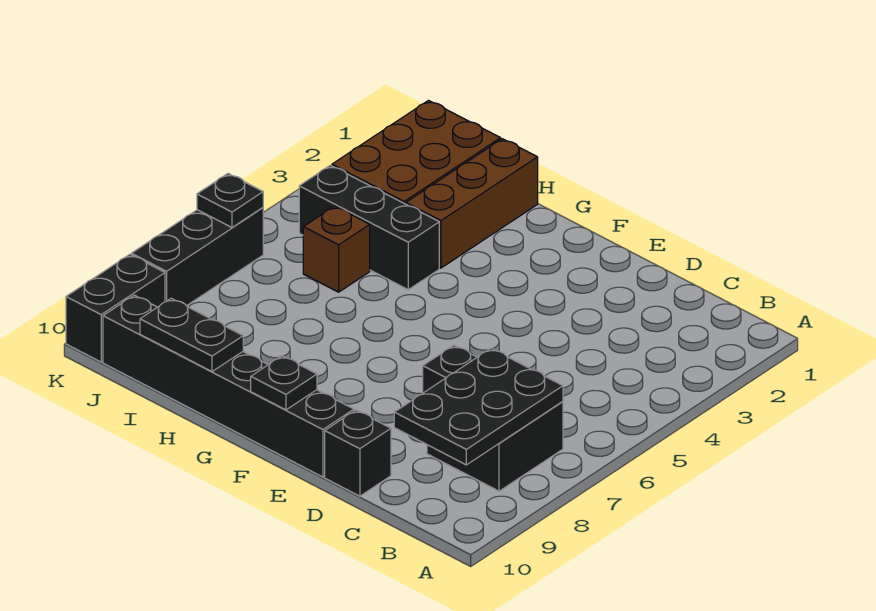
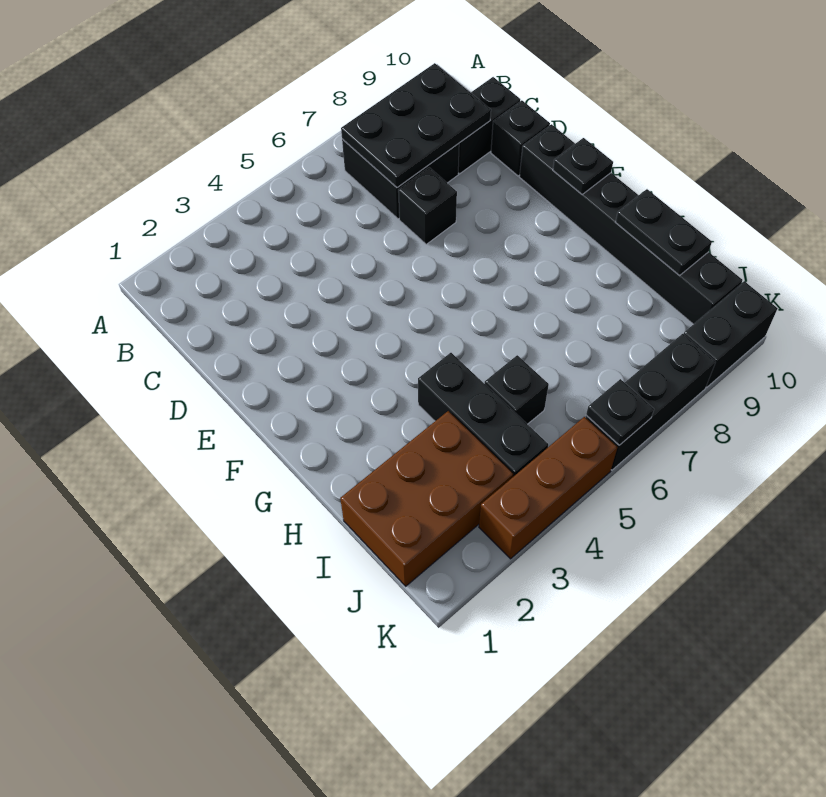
none -> black 1x2 brick [458,77,520,174]
brown 1x3 brick [406,139,538,268] -> brown 1x3 brick moved to [479,417,617,559]
brown 1x1 brick [303,206,370,292] -> black 1x1 brick [485,355,549,424]

